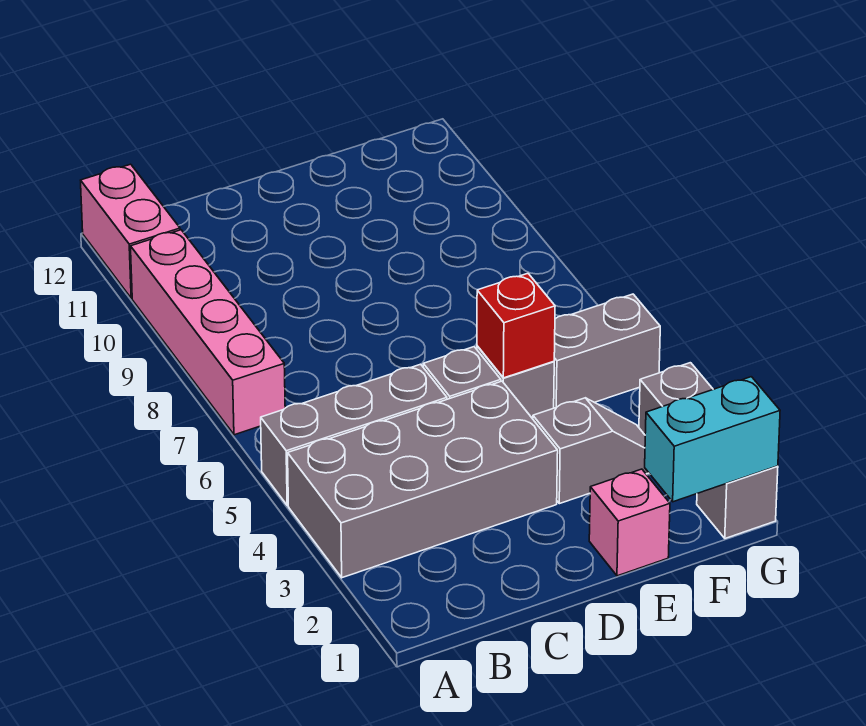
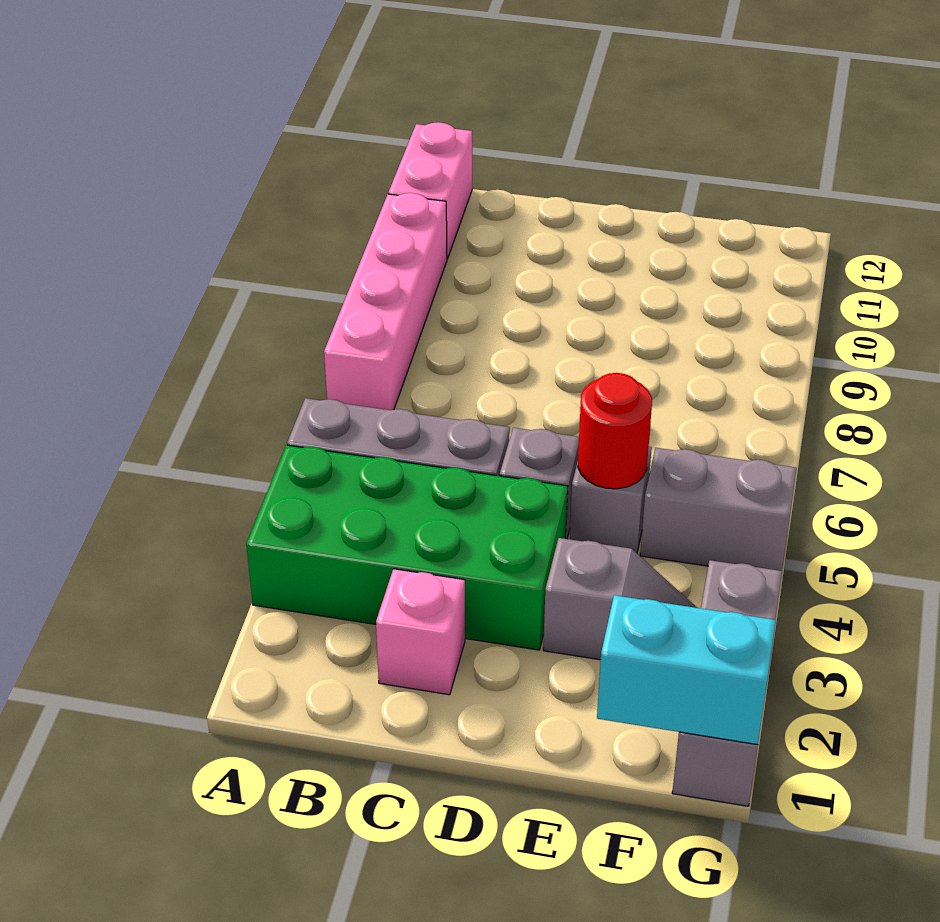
grey 2x4 brick [288,381,558,578] -> green 2x4 brick [246,445,568,650]
pink 1x1 brick [589,469,670,576] -> pink 1x1 brick moved to [376,569,465,695]
red 1x1 brick [477,274,555,378] -> red 1x1 round brick [578,373,652,489]

